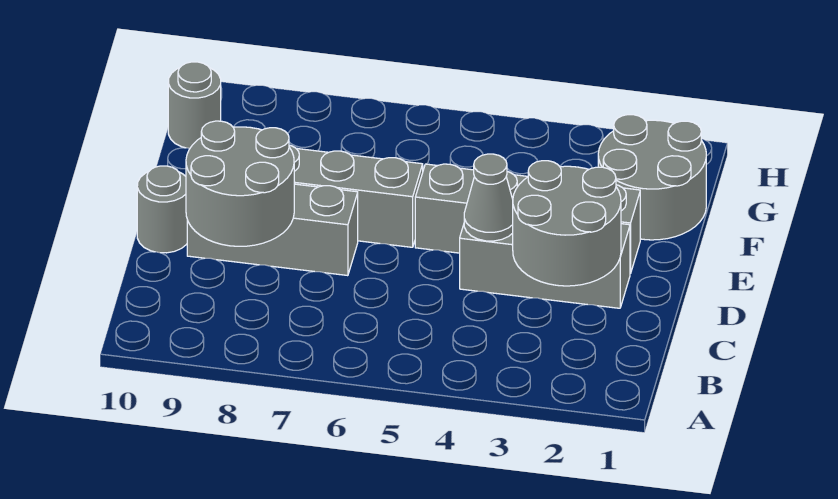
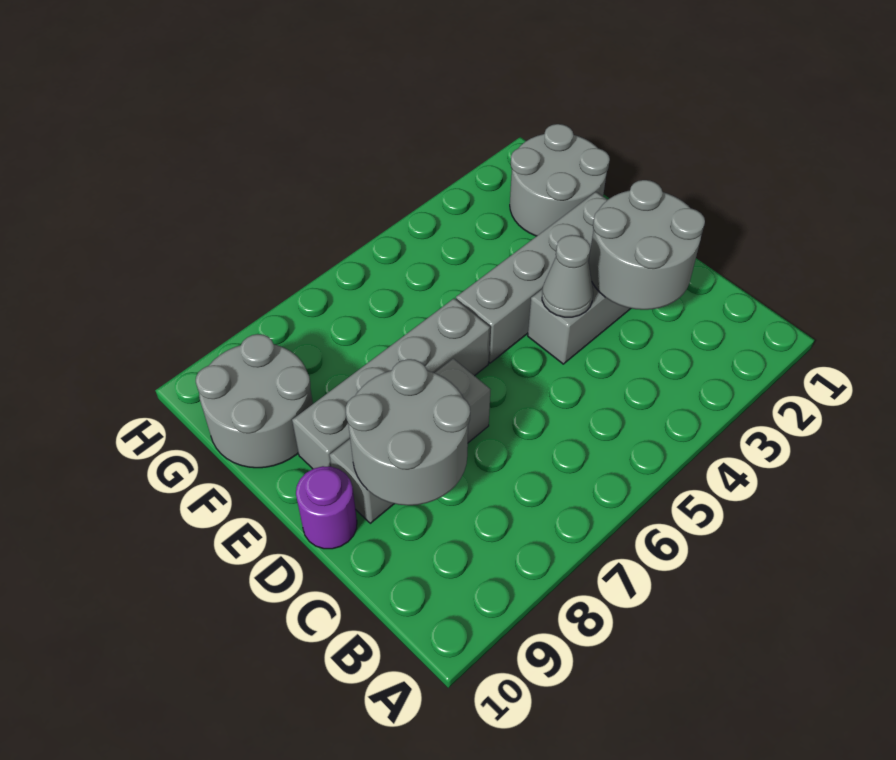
grey 1x1 round brick [137,166,187,253] -> purple 1x1 round brick [296,466,357,549]
grey 1x1 round brick [168,62,221,148] -> grey 2x2 round brick [196,334,313,468]

